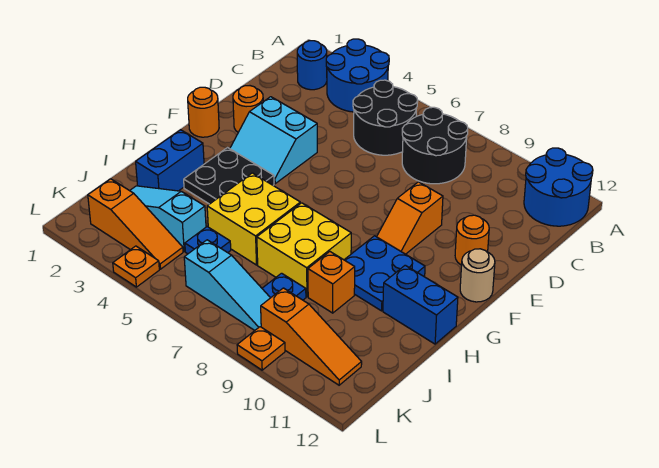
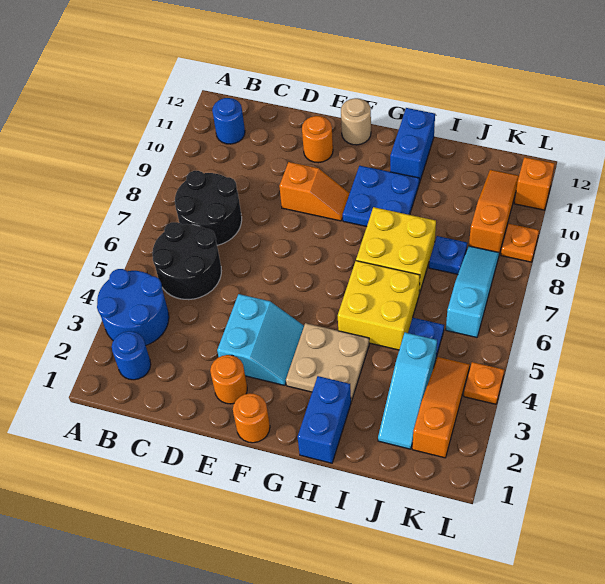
blue 2x2 round brick [524,148,593,226] -> blue 1x1 round brick [212,98,245,144]
black 2x2 plate [184,147,274,204] -> tan 2x2 plate [286,323,369,401]
blue 1x2 brick [136,130,204,191] -> blue 1x2 brick turned to [298,376,351,463]
orange 1x1 brick [308,252,355,313] -> orange 1x1 brick moved to [514,157,555,210]

